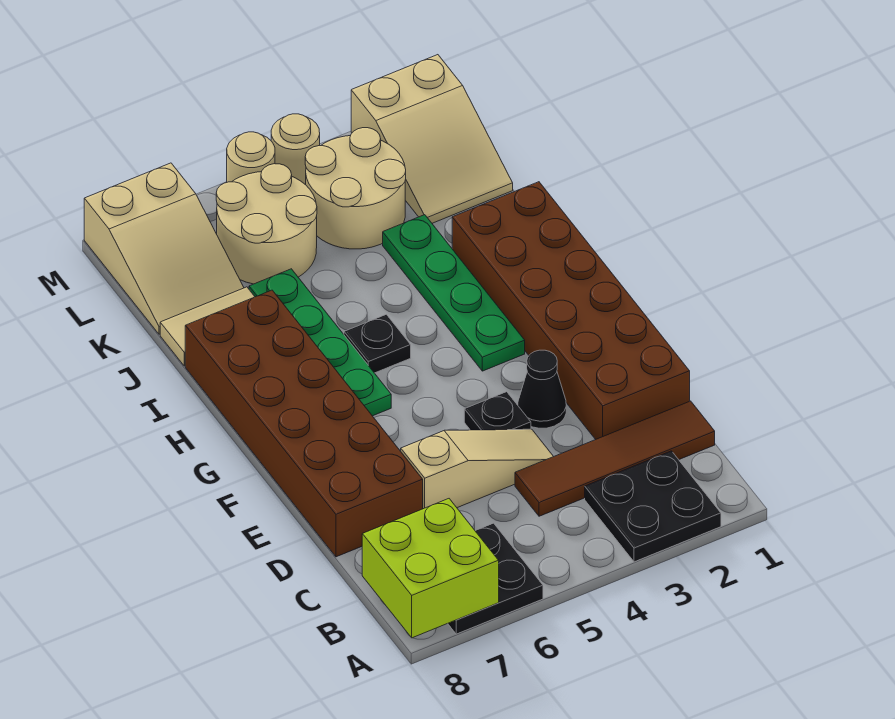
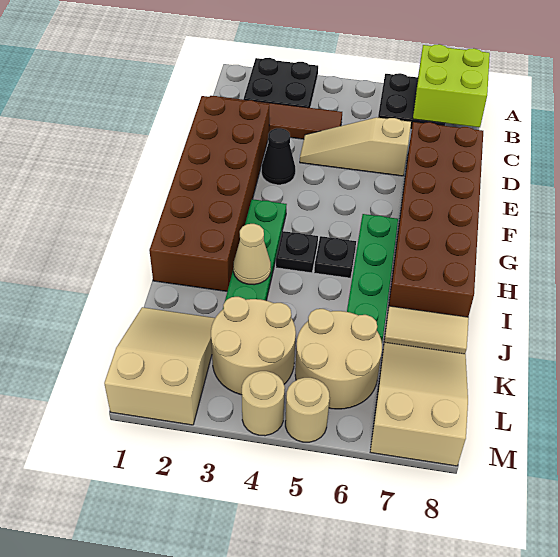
black 1x1 plate [464,392,531,430] -> black 1x1 plate moved to [276,231,318,273]
none -> tan 1x1 cone [233,224,271,285]

